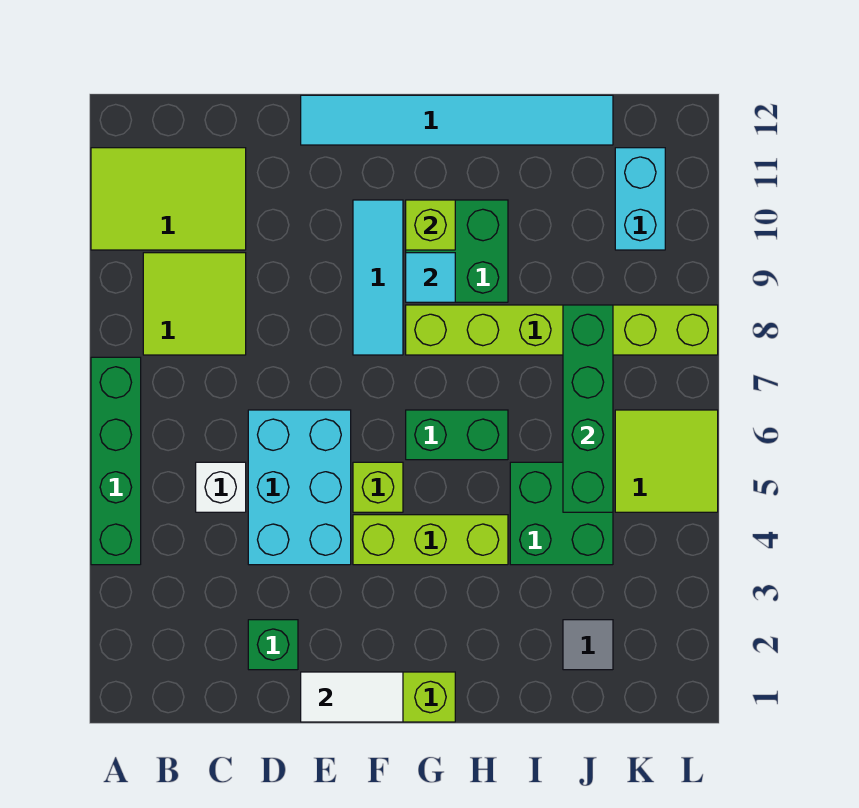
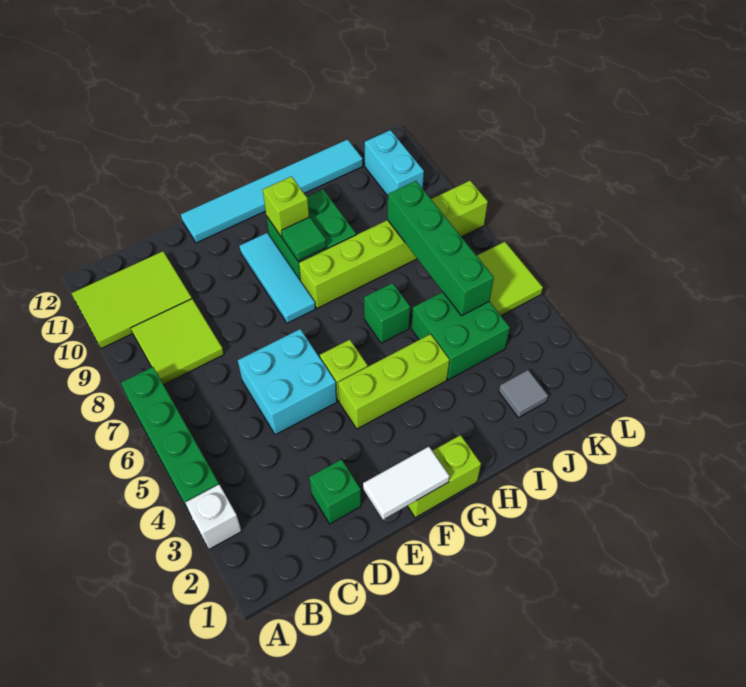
white 1x1 brick [196,462,246,512] -> white 1x1 brick moved to [185,485,242,549]
cyan 2x3 brick [248,410,351,565] -> cyan 2x2 brick [238,329,337,435]
green 1x2 brick [406,410,508,460] -> green 1x1 brick [364,283,410,343]
cyan 1x1 tile [406,253,455,302] -> green 1x1 tile [281,217,327,261]

